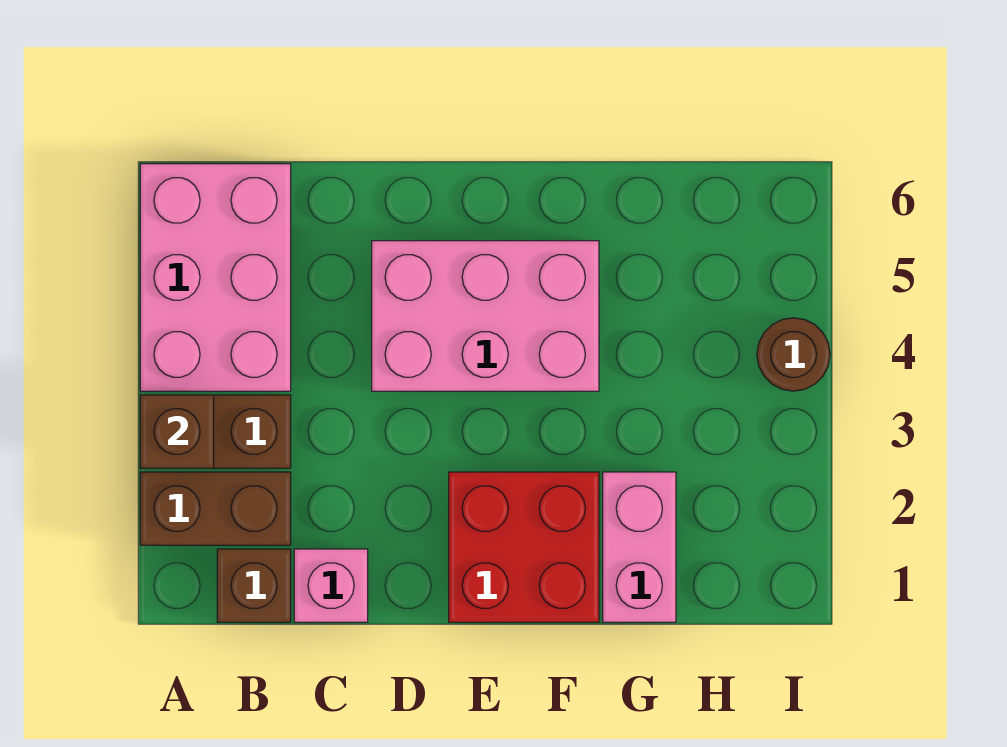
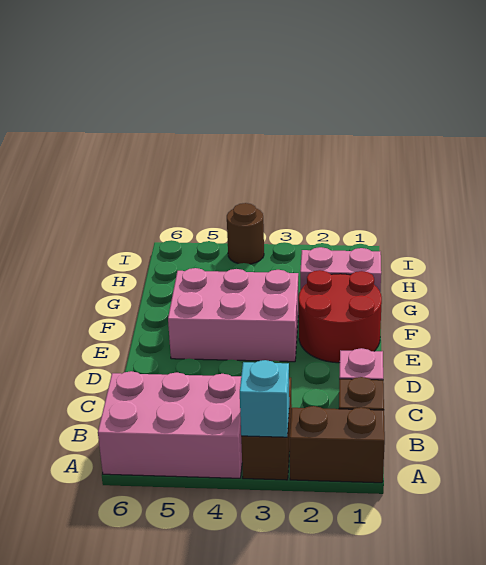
brown 1x2 brick [140,472,291,545] -> brown 1x2 brick turned to [290,406,385,483]
brown 1x1 brick [140,395,214,468] -> cyan 1x1 brick [240,360,289,437]
pink 2x3 brick [372,241,599,391] -> pink 2x3 brick turned to [168,268,298,362]
red 2x2 brick [449,472,599,622] -> red 2x2 round brick [299,270,382,363]

